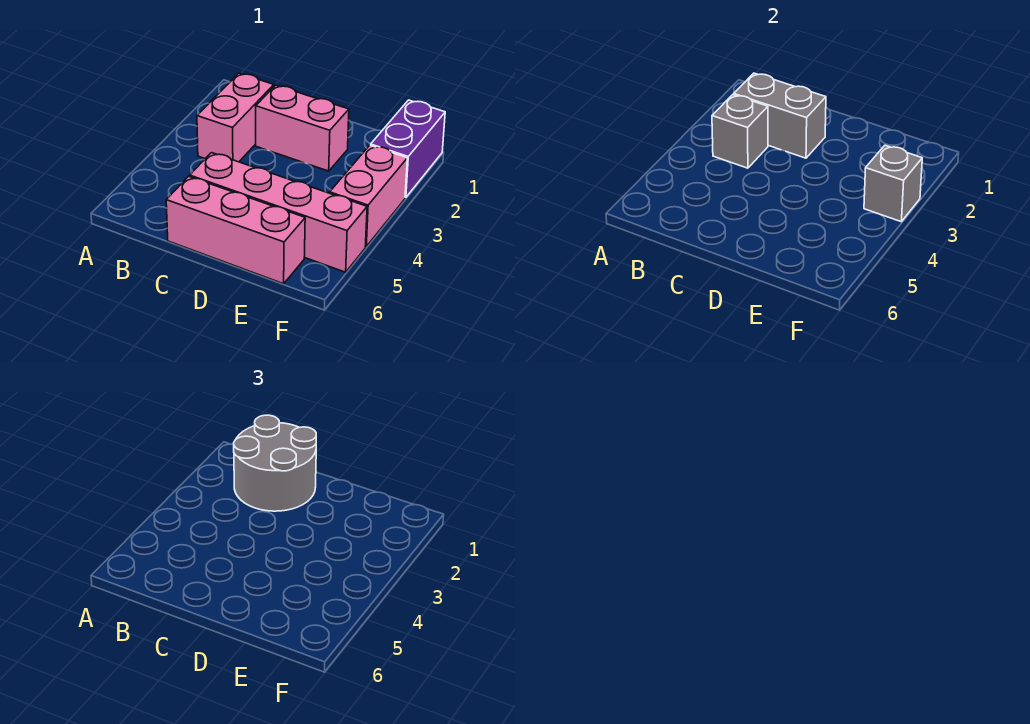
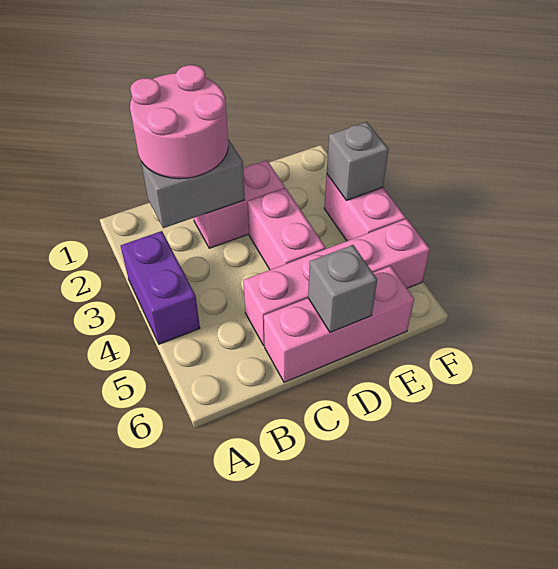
grey 2x2 round brick [234,415,316,511] -> pink 2x2 round brick [130,65,228,179]
pink 1x2 brick [197,73,274,162] -> pink 1x2 brick moved to [248,188,326,270]
grey 1x1 brick [712,95,768,168] -> grey 1x1 brick moved to [308,245,377,332]
purple 1x2 brick [371,100,445,197] -> purple 1x2 brick moved to [121,231,200,344]

